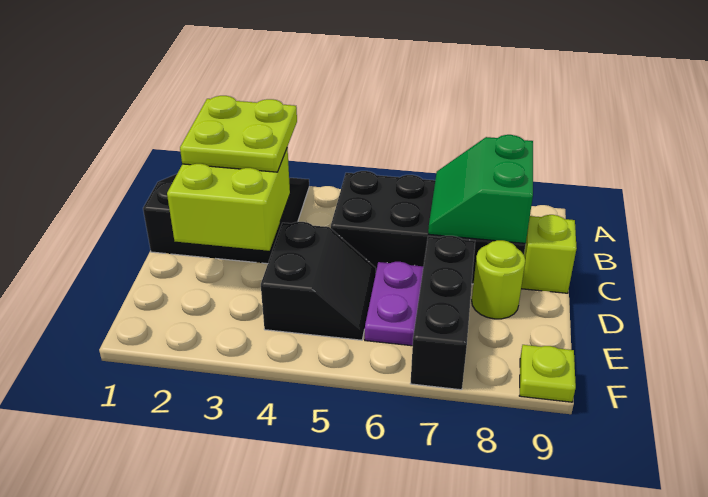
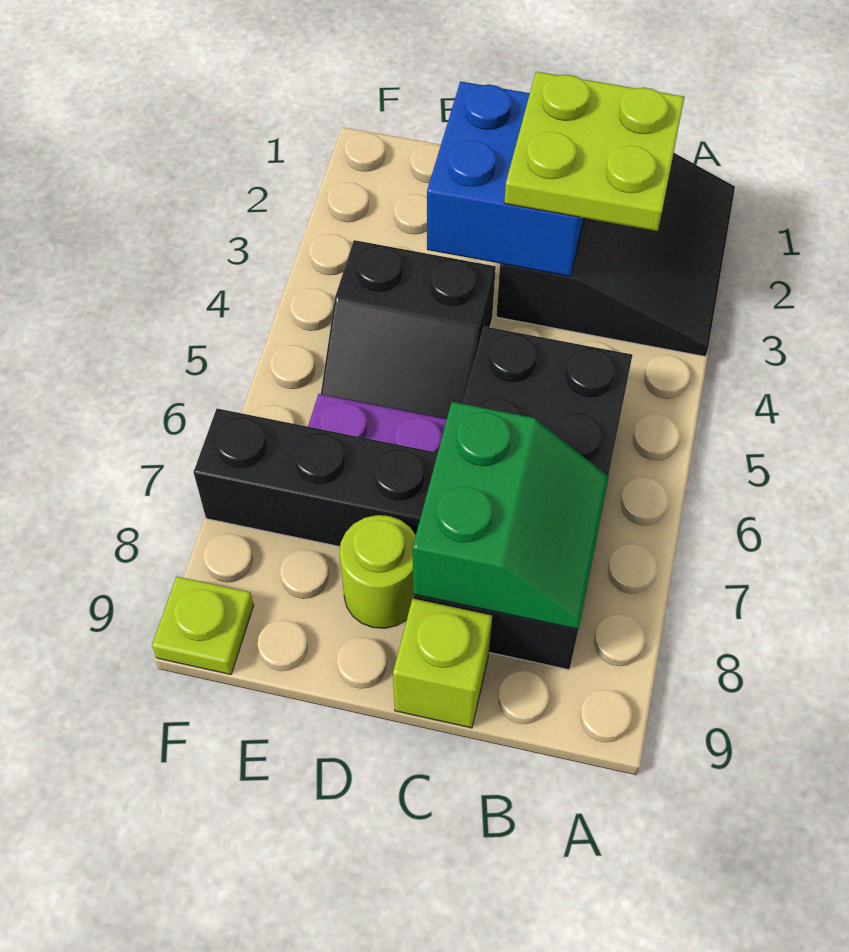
green 2x2 slope [428,135,533,243] -> green 2x2 slope turned to [413,402,609,629]
lime 2x2 brick [167,147,290,251] -> blue 2x2 brick [427,81,584,276]

